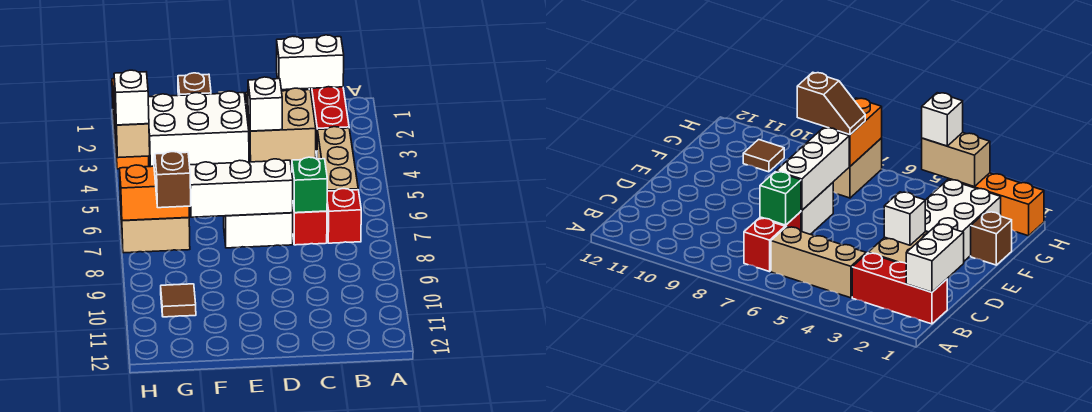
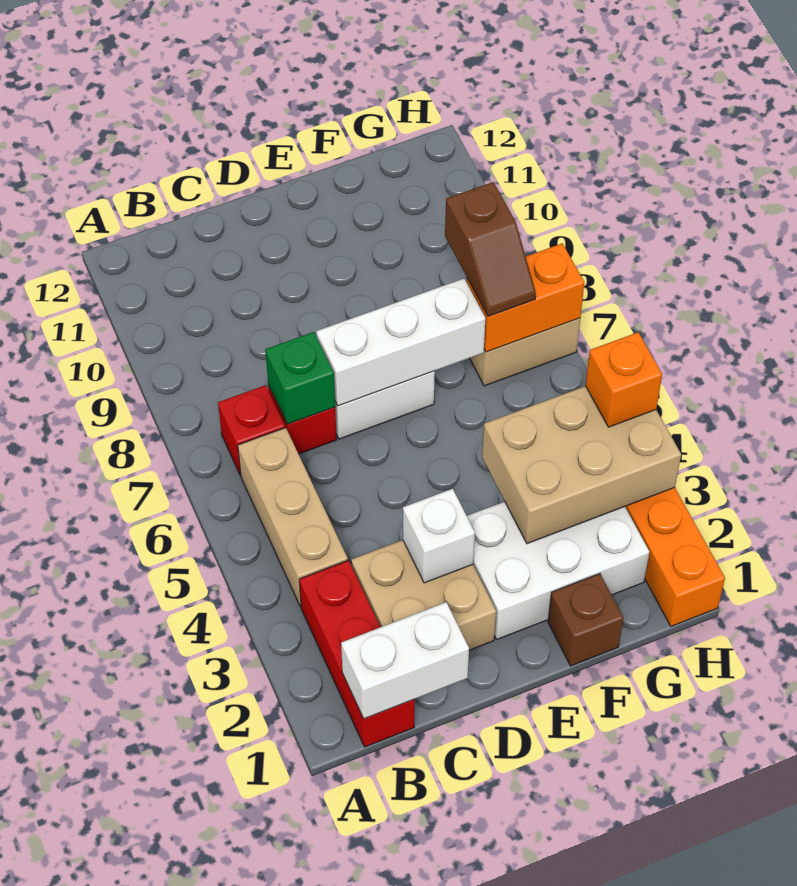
brown 1x1 tile [161,284,196,317] -> none
tan 1x2 brick [114,86,150,158] -> tan 2x3 brick [482,386,681,544]
white 1x1 brick [114,70,149,125] -> orange 1x1 brick [585,332,662,427]

